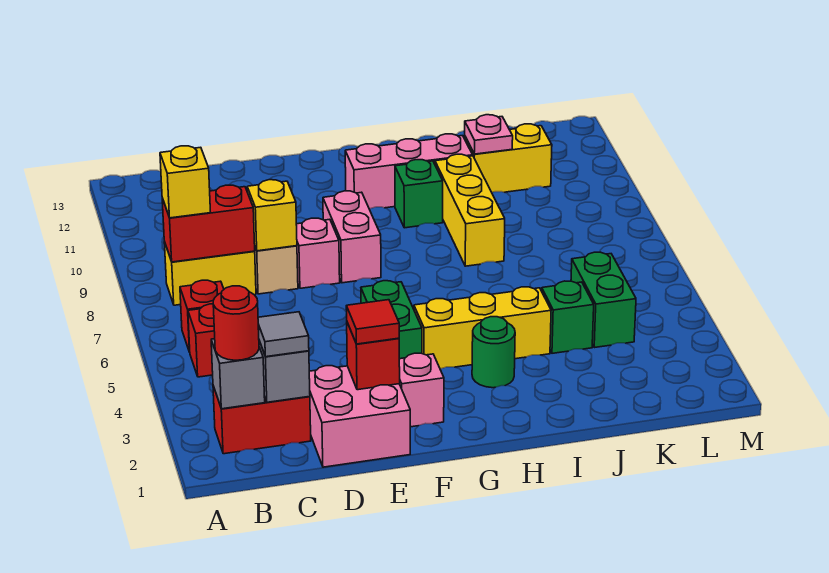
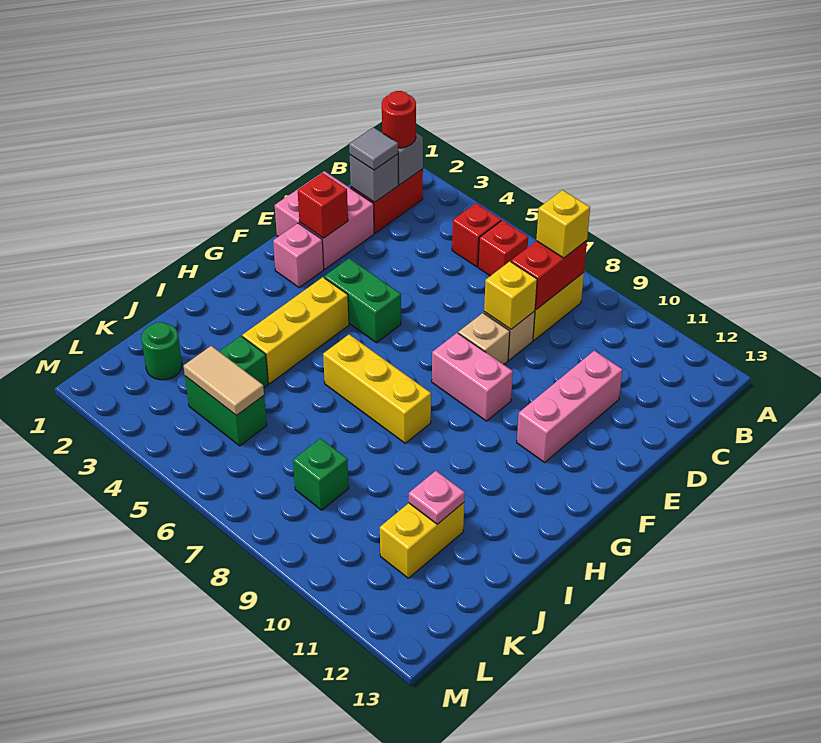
red 1x1 tile [346,300,399,344] -> none
pink 1x1 brick [296,218,340,288] -> tan 1x1 brick [458,313,510,365]
pink 1x3 brick [345,134,473,209] -> pink 1x3 brick moved to [517,351,623,462]
green 1x1 round brick [472,317,515,388] -> green 1x1 round brick moved to [141,322,182,380]
green 1x1 brick [395,160,443,228] -> green 1x1 brick moved to [293,439,349,510]
yellow 1x3 brick [435,154,505,266] -> yellow 1x3 brick moved to [323,334,431,443]
none -> tan 1x2 tile [184,346,264,416]

